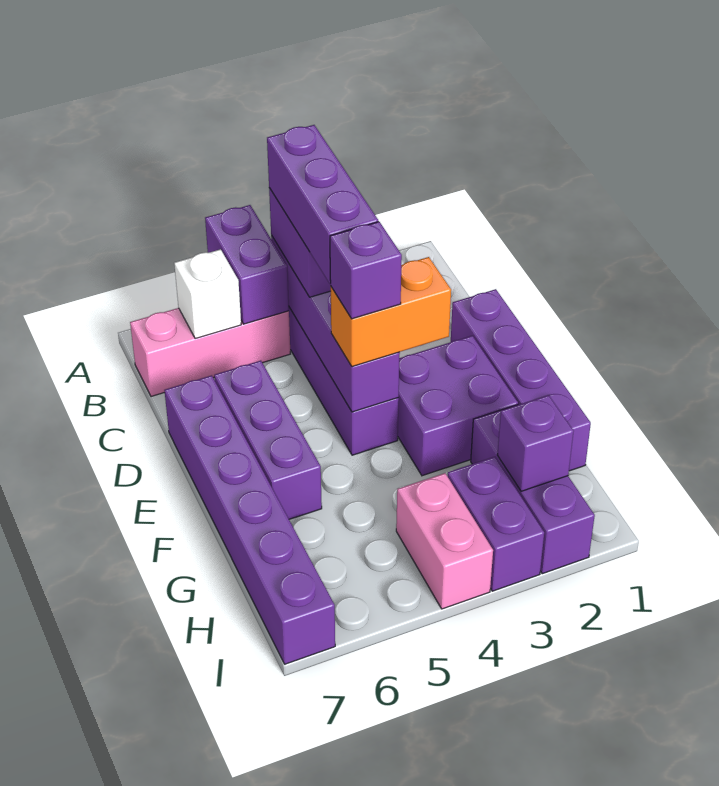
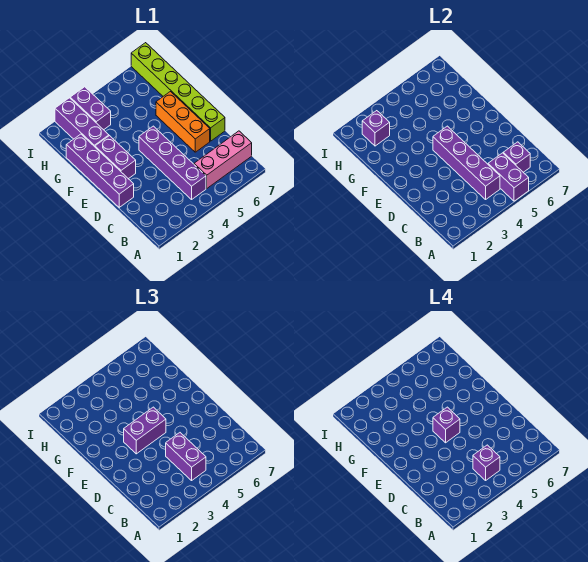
purple 1x3 brick [267,125,378,283] -> purple 1x1 brick [473,445,500,480]
white 1x1 brick [174,249,241,339] -> purple 1x1 brick [503,142,530,172]
purple 1x3 brick [214,361,322,519] -> orange 1x3 brick [156,92,210,152]
purple 1x6 brick [164,375,335,664] -> lime 1x6 brick [131,43,225,141]
purple 2x2 brick [398,336,518,476] -> purple 1x2 brick [95,136,136,179]
orange 1x2 brick [331,257,451,367] -> purple 1x2 brick [124,407,166,454]
pink 1x2 brick [396,473,493,609] -> none

